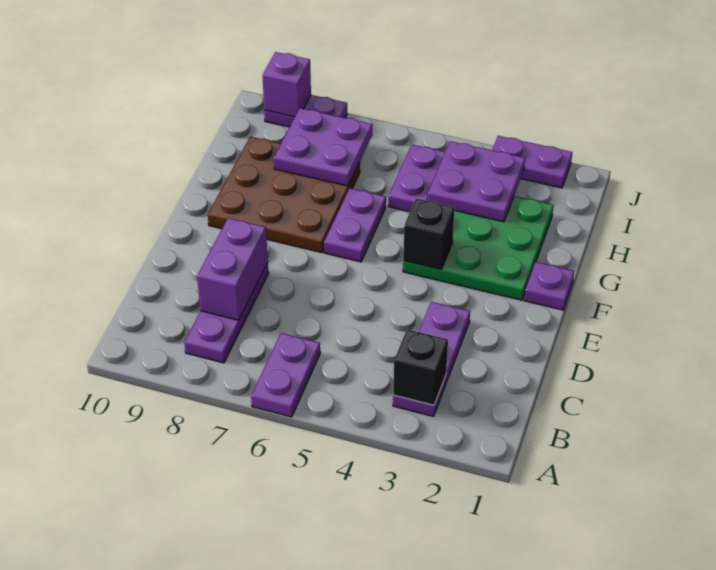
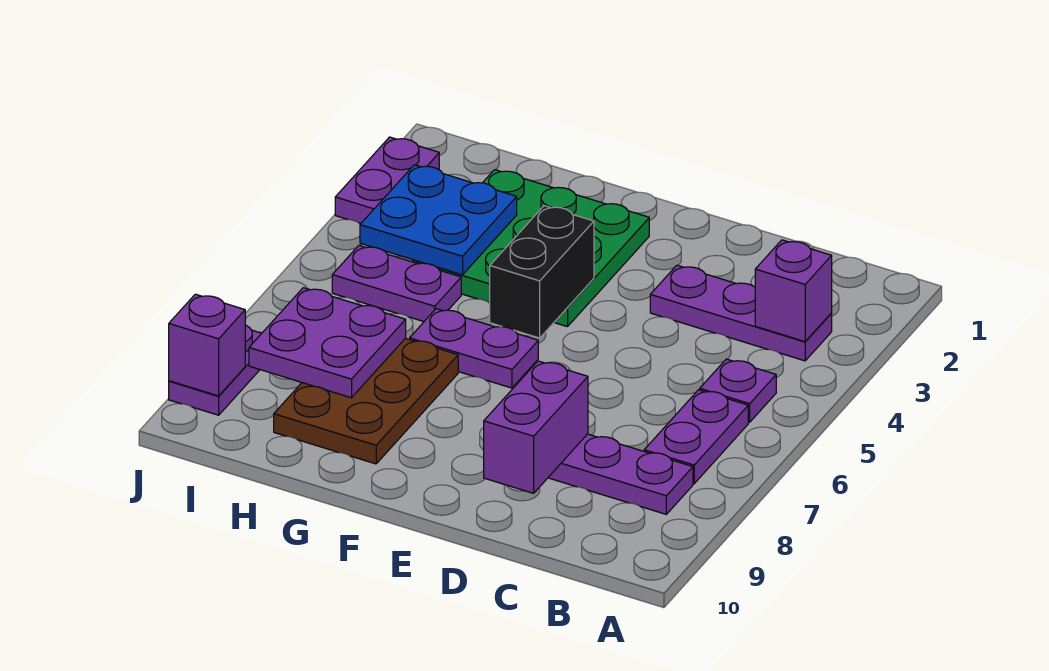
purple 1x2 plate [251,333,320,417] -> purple 1x2 plate turned to [644,390,748,484]
black 1x1 brick [393,329,448,405] -> purple 1x1 brick [755,240,832,342]
purple 1x2 brick [197,218,268,320] -> purple 1x2 brick turned to [484,361,588,493]
purple 1x1 plate [524,262,574,310] -> purple 1x1 plate moved to [700,359,776,422]
black 1x1 brick [403,198,455,269] -> black 1x2 brick [490,206,594,338]
brown 3x3 plate [208,137,360,253] -> brown 2x3 plate [274,338,458,464]
purple 2x2 plate [427,141,525,222] -> blue 2x2 plate [360,165,517,275]

